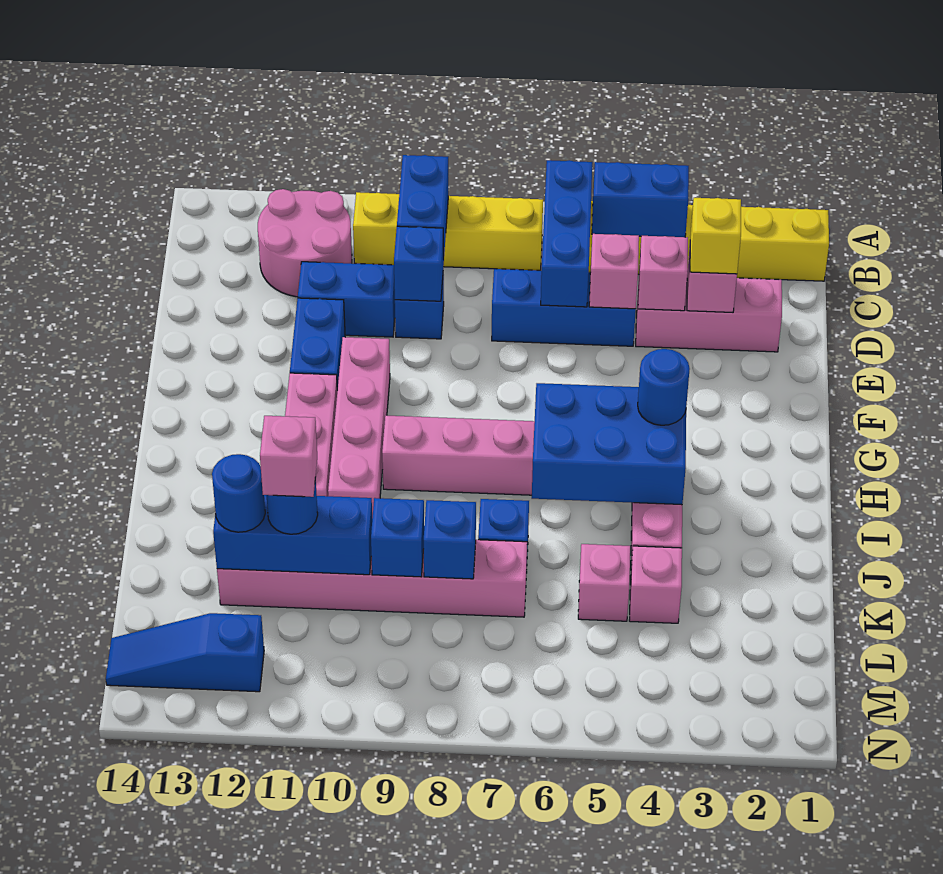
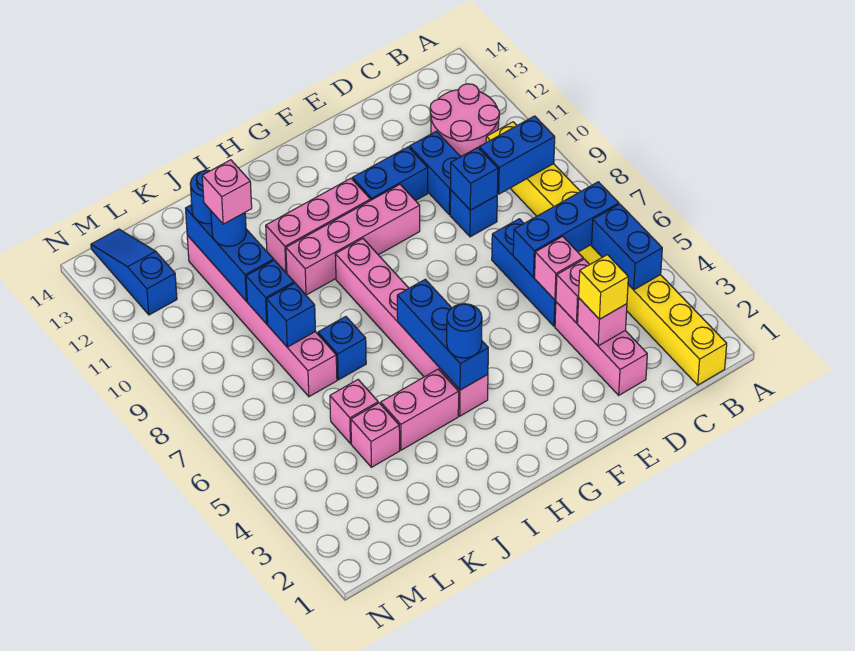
blue 2x3 brick [532,383,686,505] -> blue 1x3 brick [397,279,488,390]

